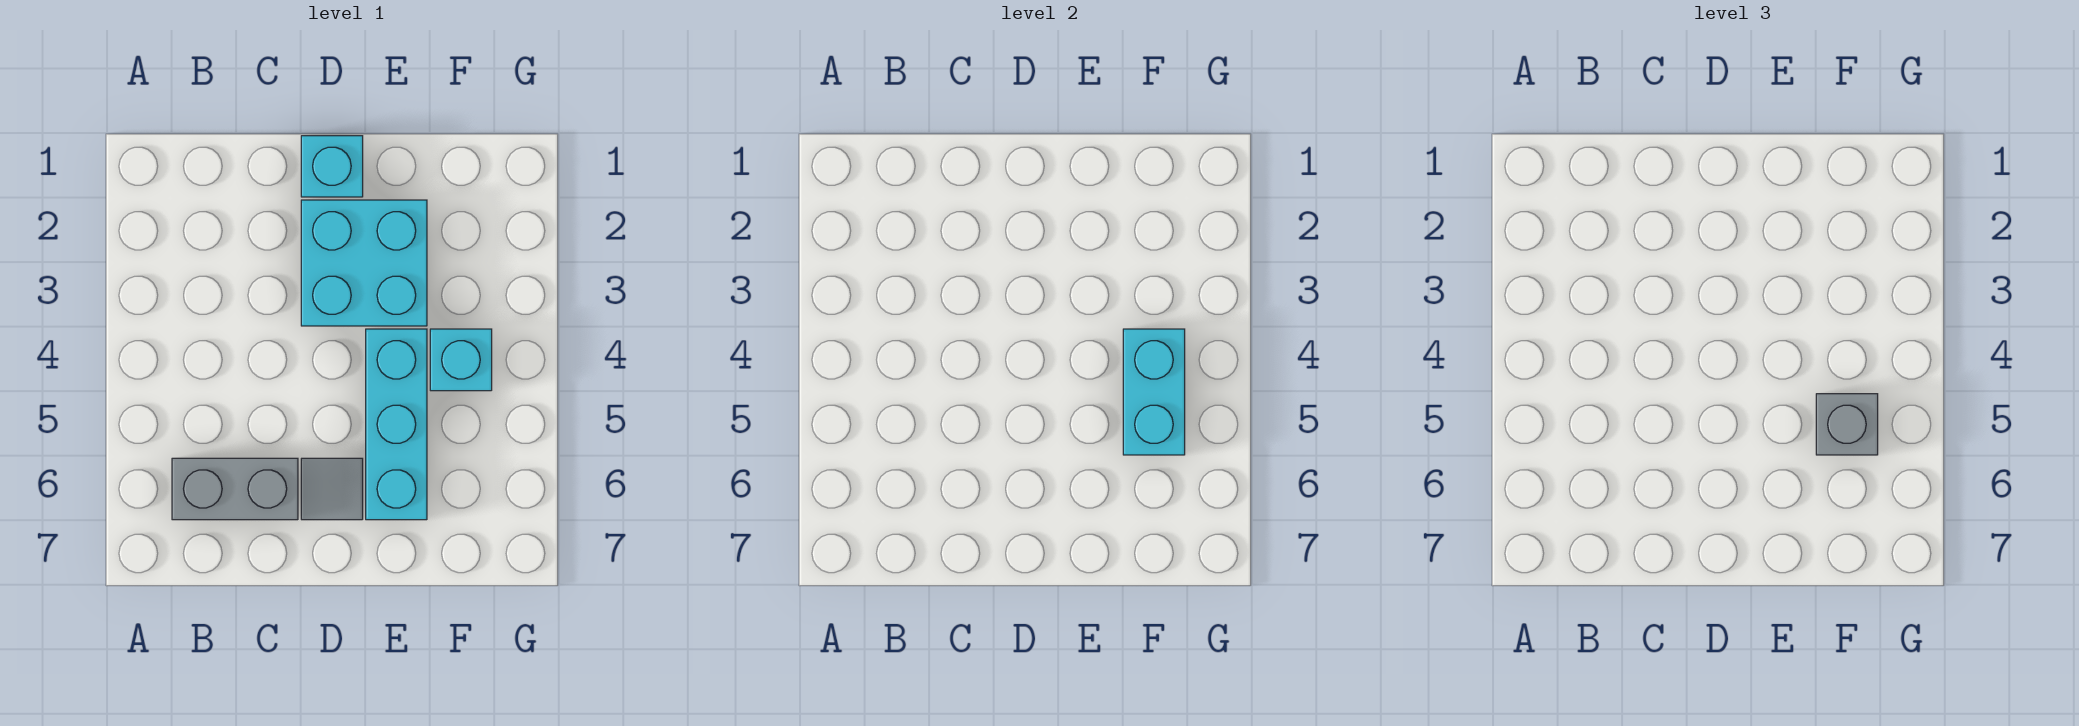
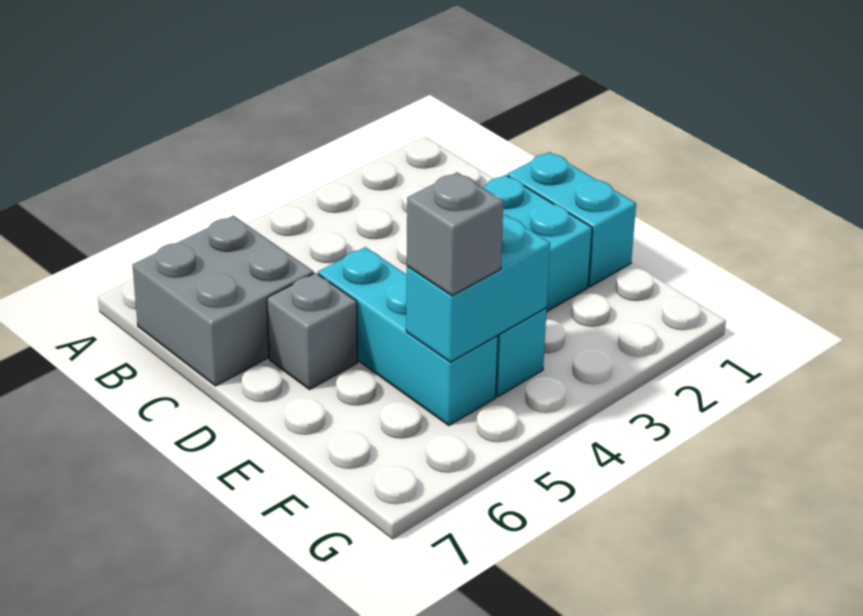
grey 1x2 brick [172,458,298,520] -> grey 2x2 brick [133,216,314,386]
cyan 1x1 brick [301,136,363,197] -> cyan 1x2 brick [508,152,636,287]
grey 1x1 tile [301,458,363,520] -> grey 1x1 brick [267,273,357,389]
cyan 1x3 brick [366,329,427,520] -> cyan 1x3 brick turned to [318,247,498,425]

